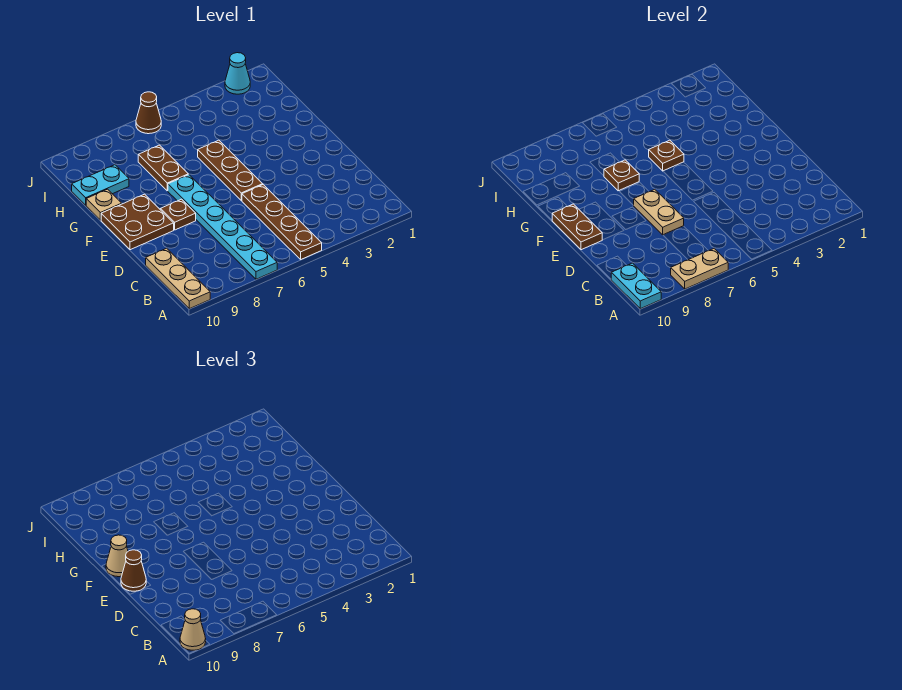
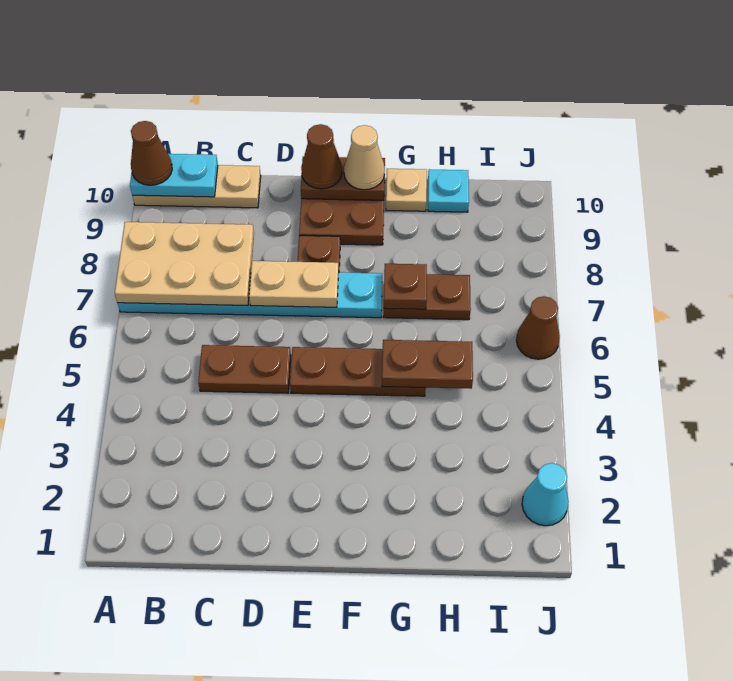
brown 1x4 plate [242,185,322,259] -> brown 1x2 plate [198,345,291,393]
tan 1x2 plate [671,249,728,289] -> tan 2x3 plate [115,222,254,306]
tan 1x1 cone [180,609,206,650] -> brown 1x1 cone [131,121,172,185]
brown 1x1 plate [649,140,684,171] -> brown 1x2 plate [382,340,473,389]
cyan 1x2 plate [72,165,129,205] -> cyan 1x1 plate [428,169,469,212]

